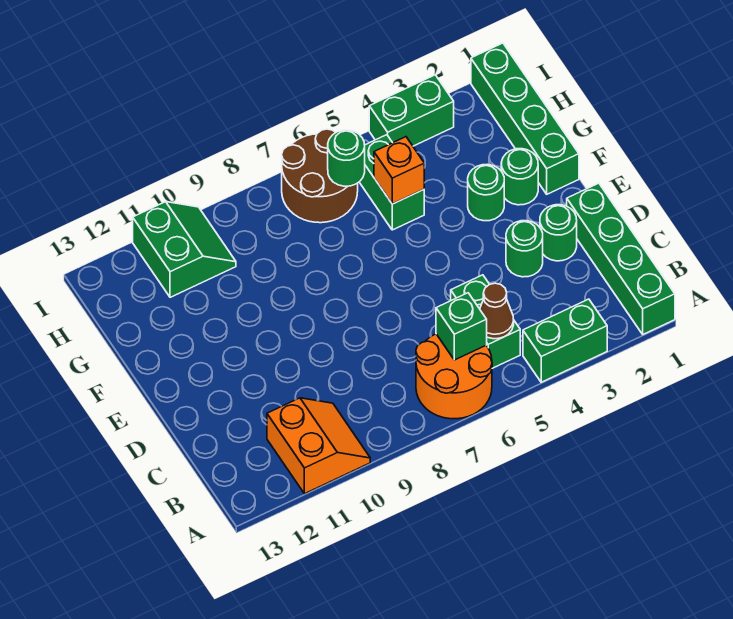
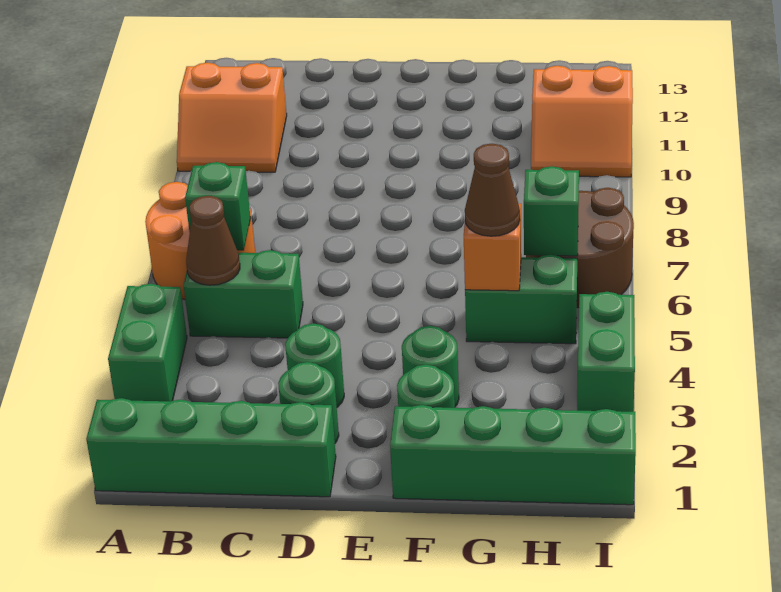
none -> brown 1x1 cone [465,144,520,236]
green 1x1 round brick [328,130,365,186] -> green 1x1 brick [524,166,579,256]
green 2x2 slope [133,202,236,297] -> orange 2x2 slope [531,66,633,177]

